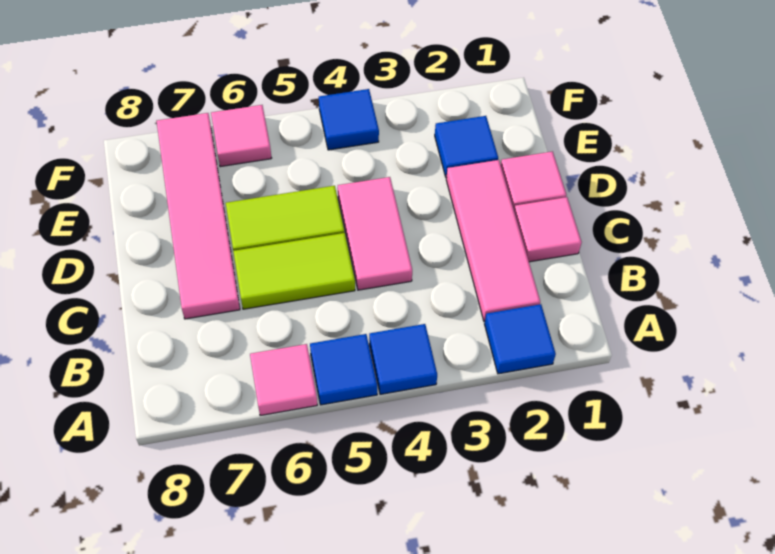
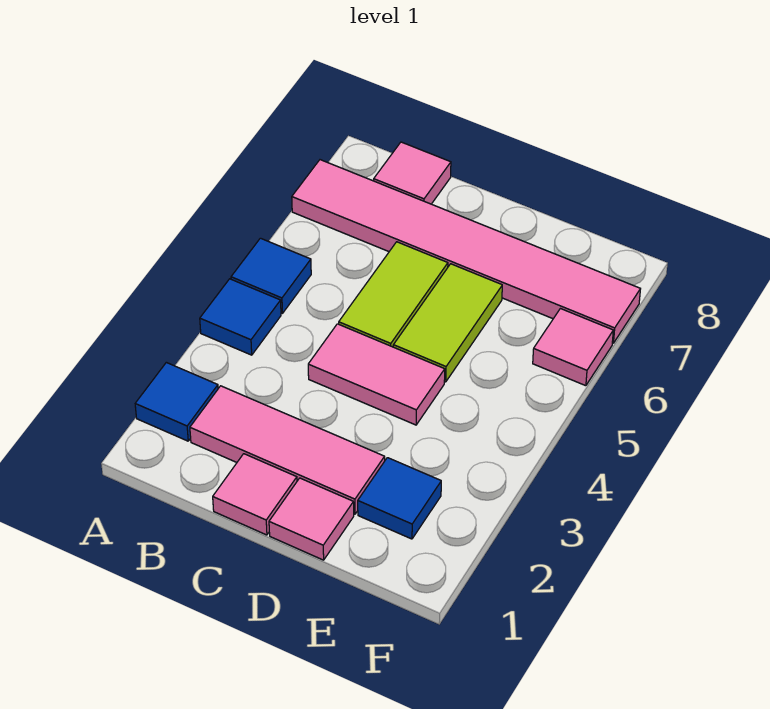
pink 1x1 tile [250,344,317,416] -> pink 1x1 tile moved to [374,142,451,204]
pink 1x4 tile [157,113,240,319] -> pink 1x6 tile [292,160,640,343]
blue 1x1 tile [319,89,379,150] -> none

